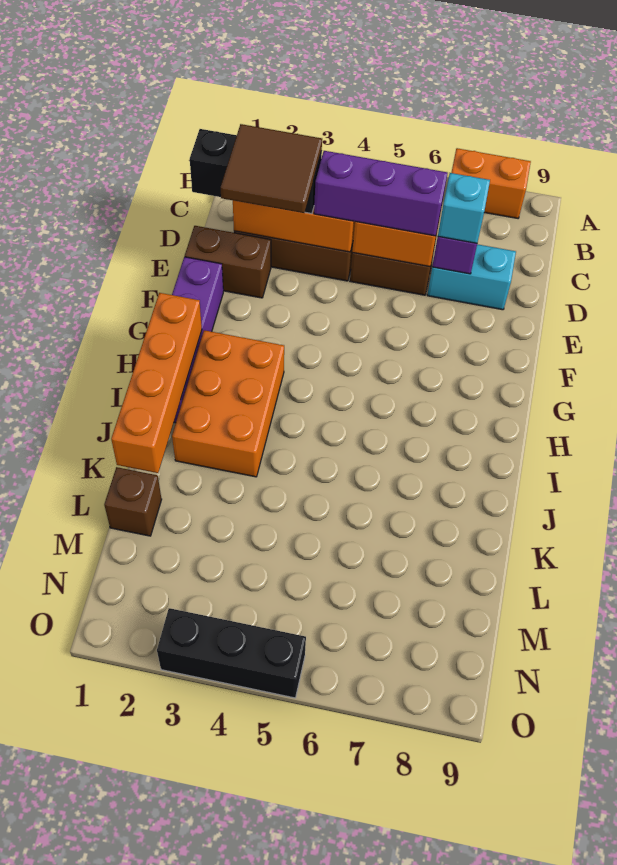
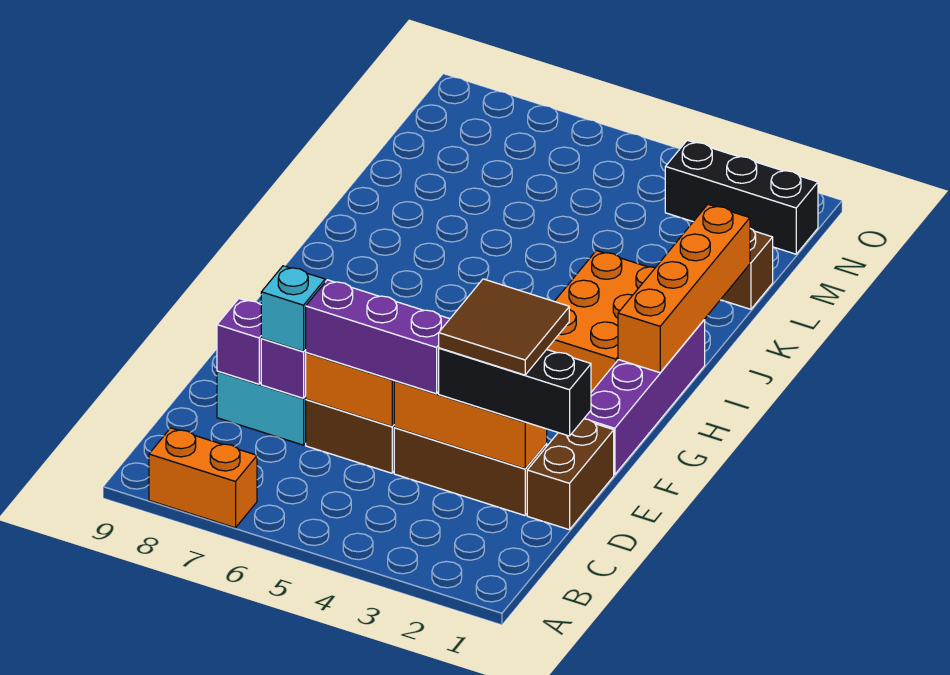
none -> purple 1x1 brick [217,299,262,384]
brown 1x2 brick [185,226,271,298] -> brown 1x2 brick turned to [527,419,614,530]
black 1x3 brick [157,608,306,698] -> black 1x3 brick moved to [665,140,818,254]

